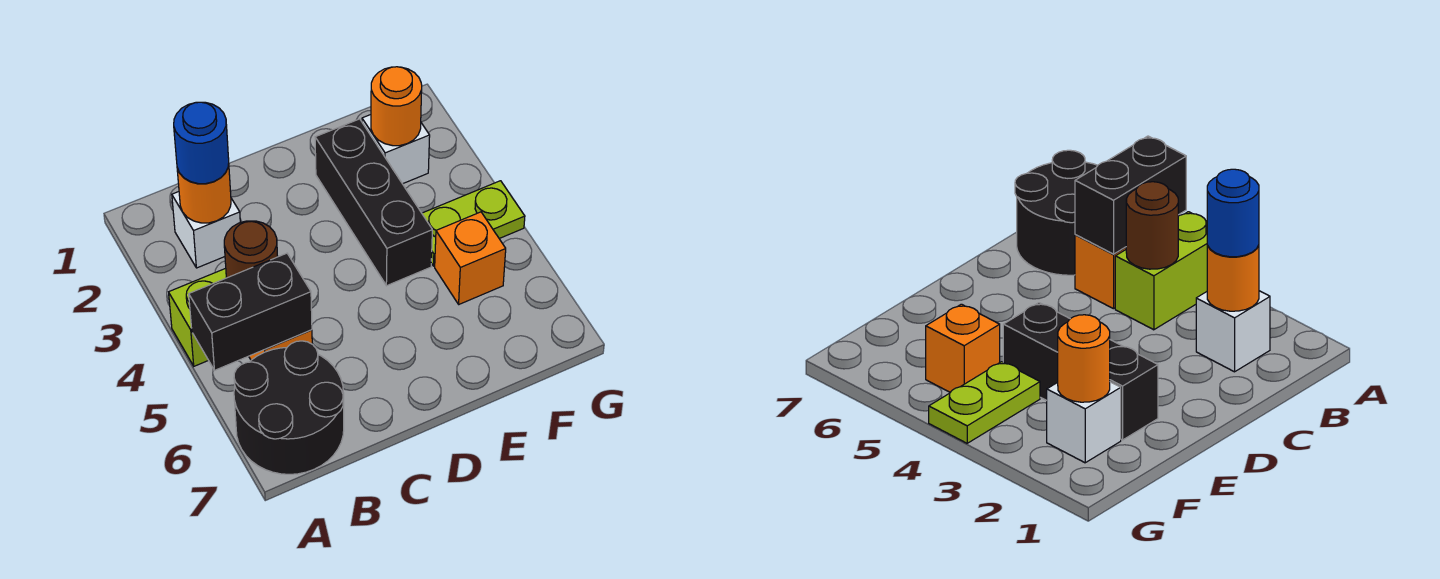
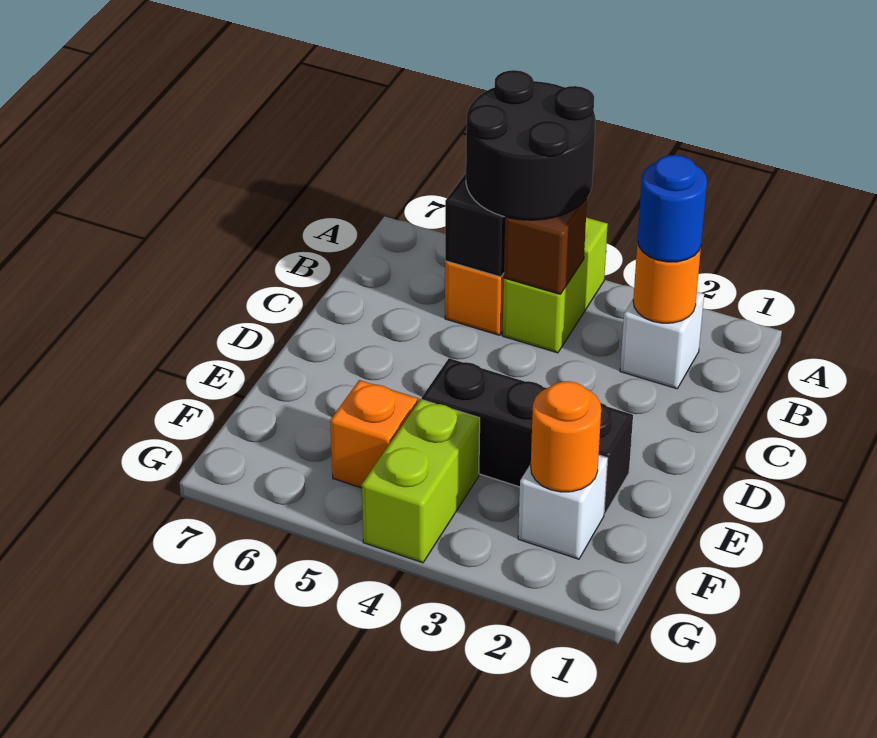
black 2x2 round brick [234,341,344,474] -> black 2x2 round brick moved to [466,70,596,220]
brown 1x1 round brick [224,221,278,278] -> brown 1x1 brick [504,199,587,294]
lime 1x2 plate [422,181,525,266] -> lime 1x2 brick [362,399,480,563]

